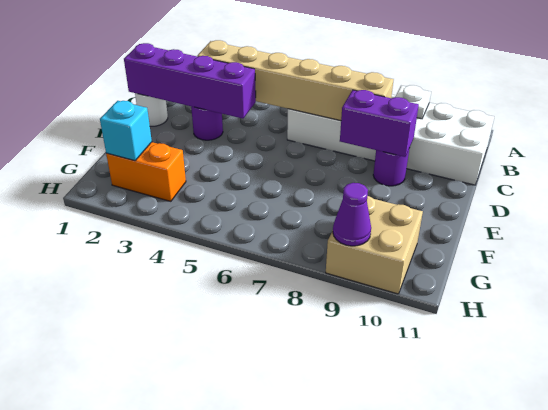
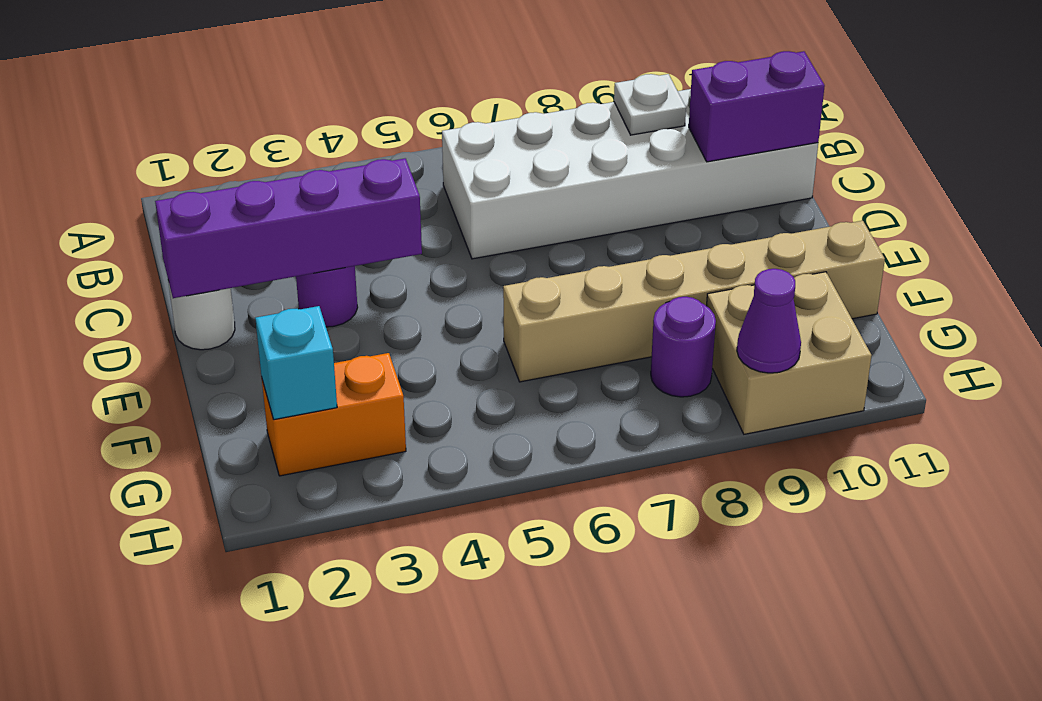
tan 1x6 brick [197,40,394,121] -> tan 1x6 brick moved to [503,221,885,382]
purple 1x2 brick [340,90,419,157] -> purple 1x2 brick moved to [689,51,825,162]
purple 1x1 round brick [373,150,409,186] -> purple 1x1 round brick moved to [651,297,716,397]

